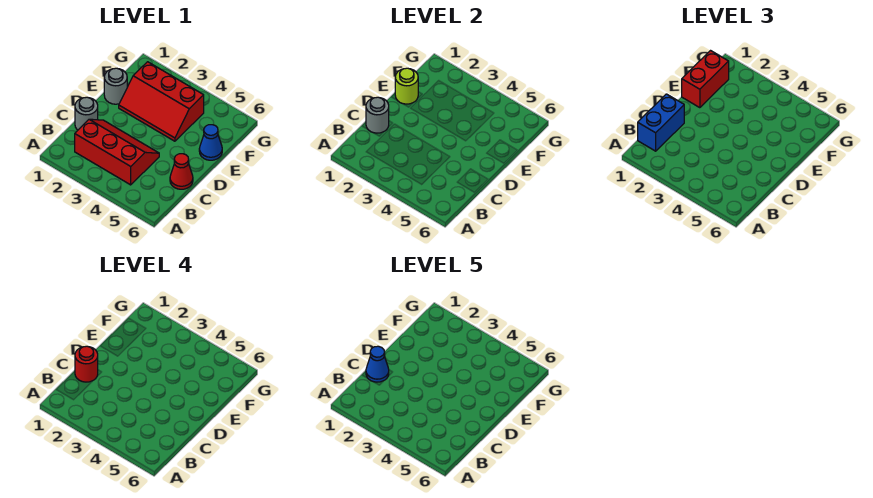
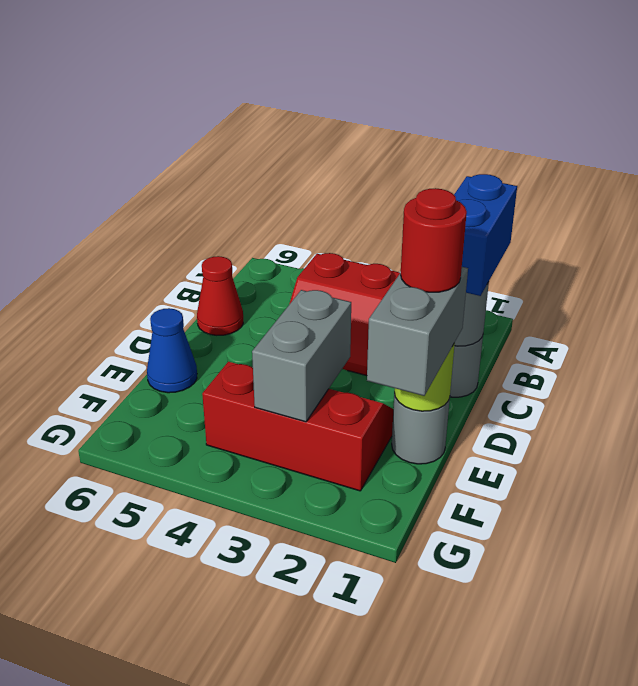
red 1x1 round brick [75,346,98,382] -> red 1x1 round brick moved to [401,188,467,292]
blue 1x1 cone [366,346,389,382] -> none
red 1x2 brick [682,51,729,108] -> grey 1x2 brick [367,267,468,396]
none -> grey 1x2 brick [252,290,351,422]

